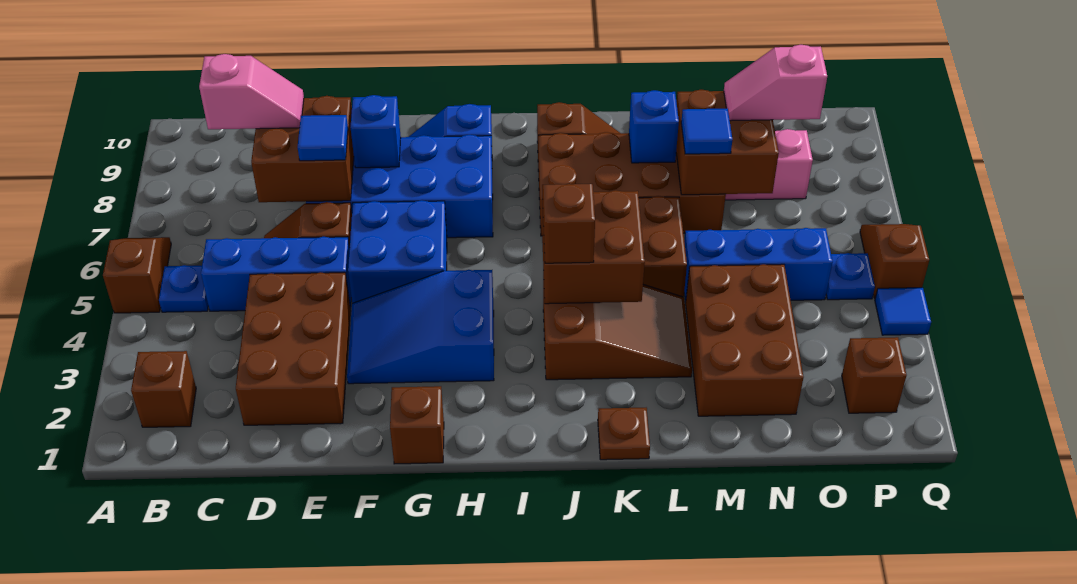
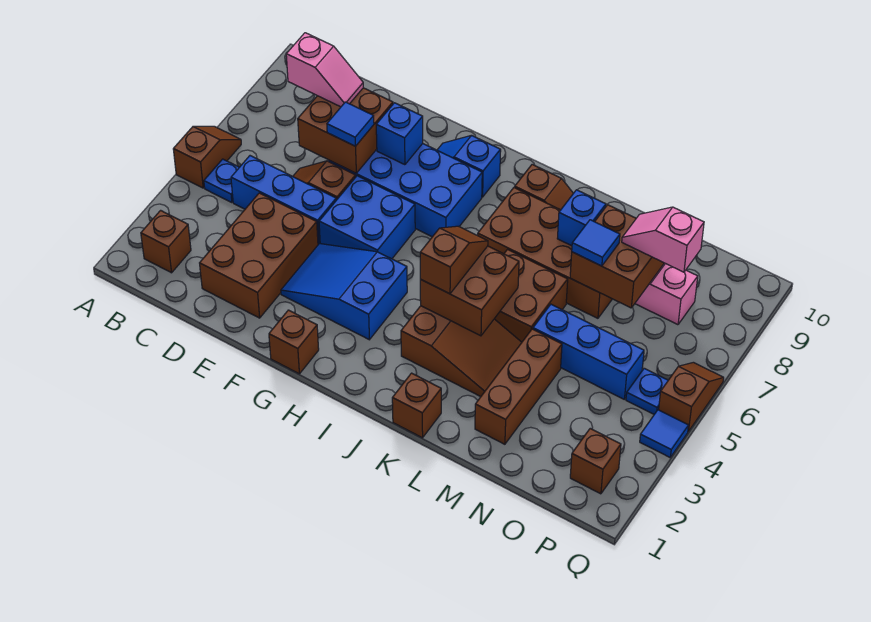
brown 1x1 plate [598,408,650,460] -> brown 1x1 brick [392,373,441,438]
brown 2x3 brick [686,264,803,416] -> brown 1x3 brick [475,329,562,444]

